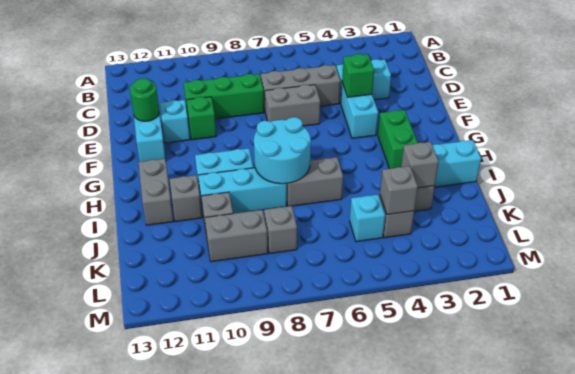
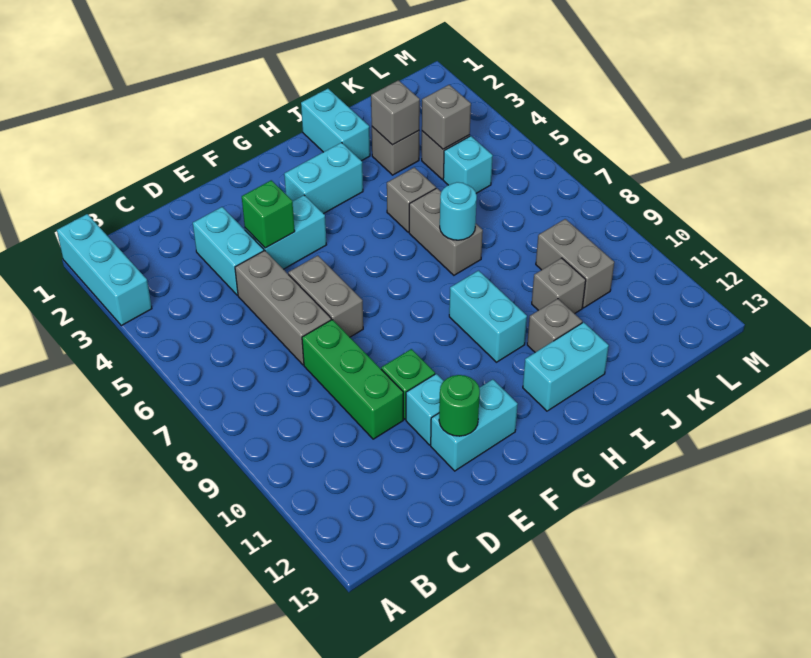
green 1x2 brick [378,110,418,169] -> cyan 1x2 brick [284,143,363,214]
cyan 2x2 round brick [254,117,311,184] -> cyan 1x1 round brick [440,182,477,240]
grey 1x2 brick [139,159,173,225] -> cyan 1x2 brick [523,322,609,411]
cyan 1x3 brick [198,168,287,214] -> cyan 1x3 brick moved to [57,214,152,326]
grey 1x1 brick [264,206,297,254] -> grey 1x1 brick moved to [387,167,436,232]

